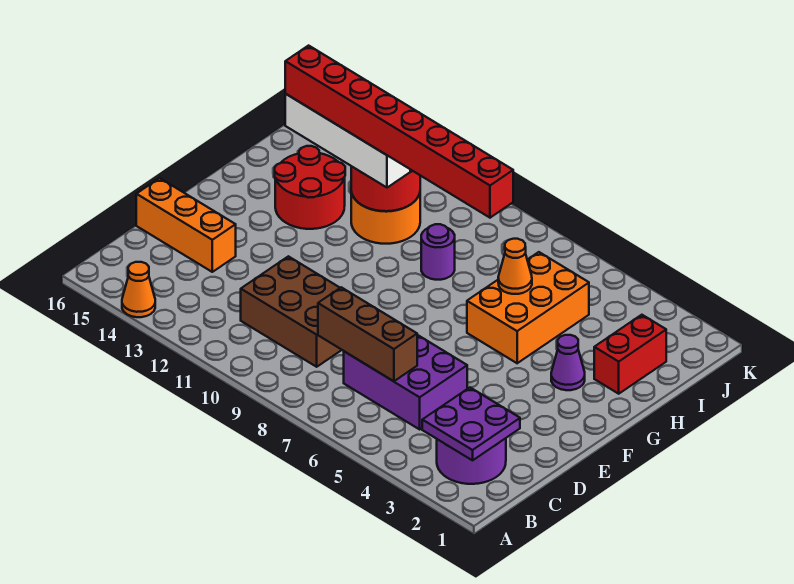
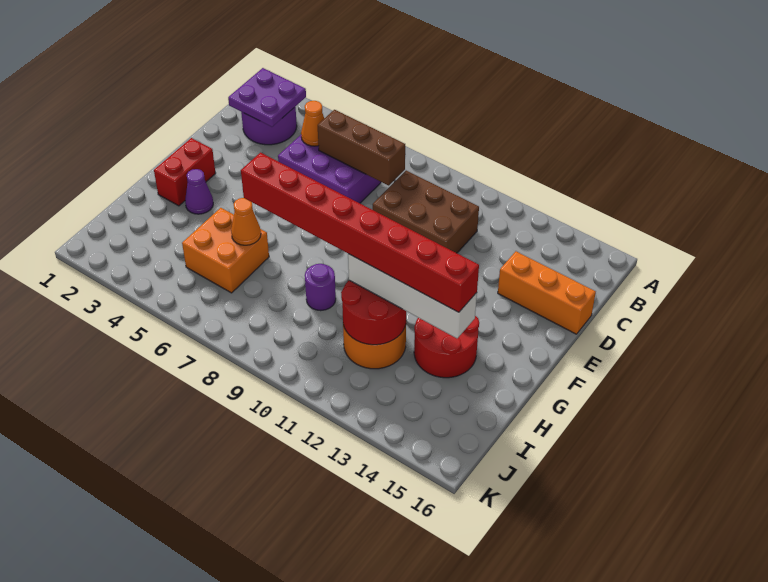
orange 1x1 cone [122,262,155,317] -> orange 1x1 cone moved to [301,101,324,146]
orange 2x3 brick [467,252,589,363] -> orange 2x2 brick [182,208,269,293]
red 1x2 brick [594,315,666,394] -> red 1x2 brick moved to [154,138,216,206]

